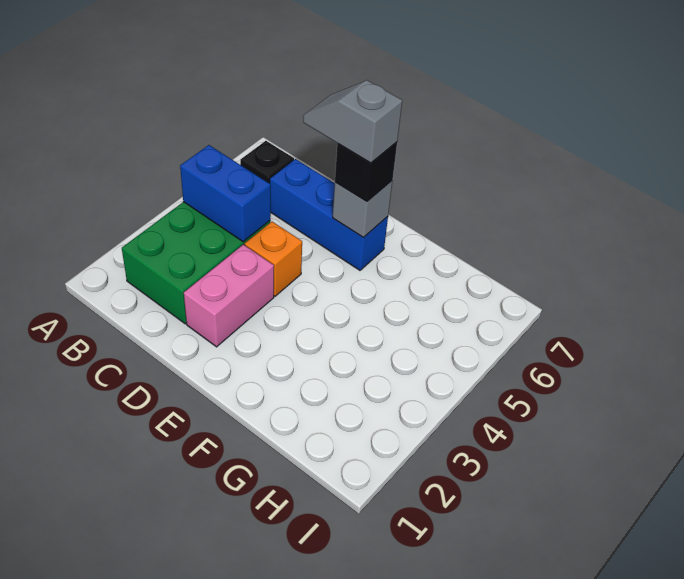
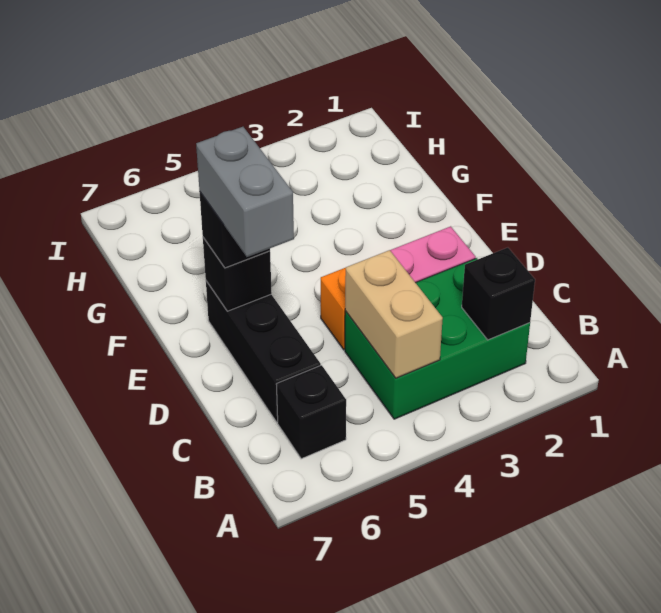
none -> black 1x1 brick [462,248,535,340]
blue 1x2 brick [180,145,271,242] -> tan 1x2 brick [345,250,443,378]
blue 1x3 brick [270,159,388,270] -> black 1x3 brick [206,281,321,422]
grey 1x2 slope [303,80,402,163] -> grey 1x2 brick [196,127,294,257]
grey 1x1 brick [333,181,392,238] -> black 1x1 brick [203,238,272,311]

